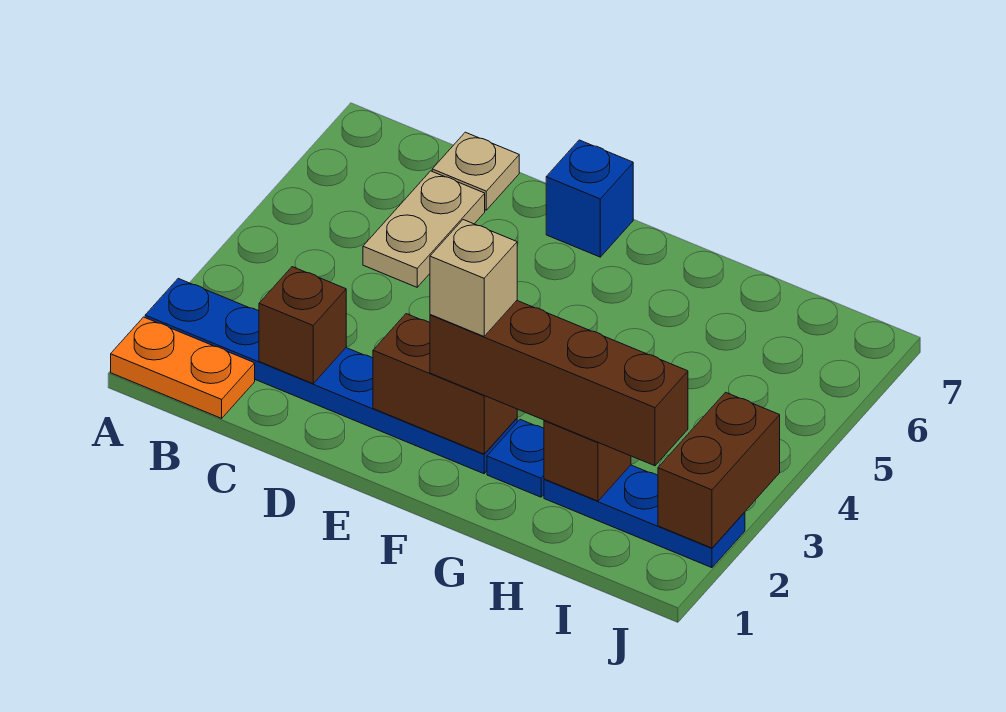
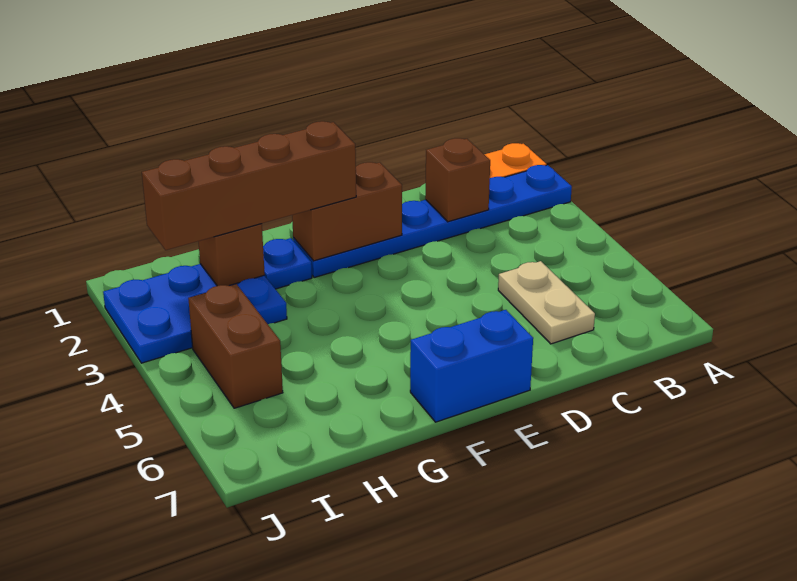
tan 1x1 plate [432,132,519,210] -> none
blue 1x1 brick [546,140,633,257] -> blue 1x2 brick [410,310,533,422]
tan 1x1 brick [430,220,517,336] -> none
blue 1x3 plate [544,465,745,568] -> blue 2x3 plate [103,264,287,363]
brown 1x2 brick [658,392,780,548] -> brown 1x2 brick moved to [188,284,283,408]

